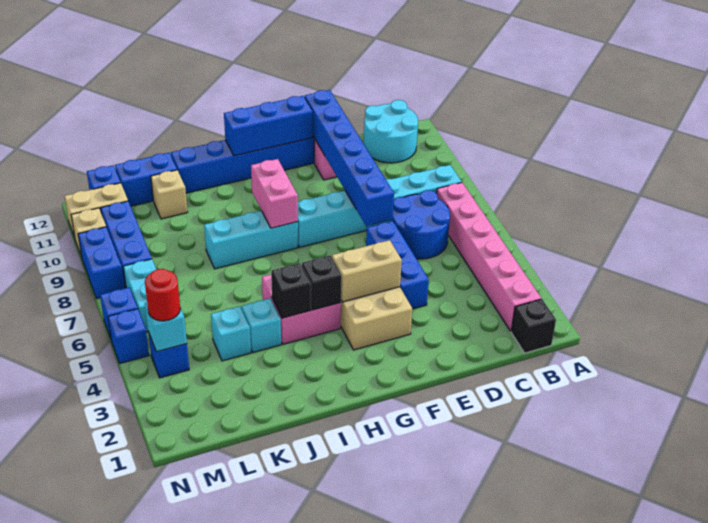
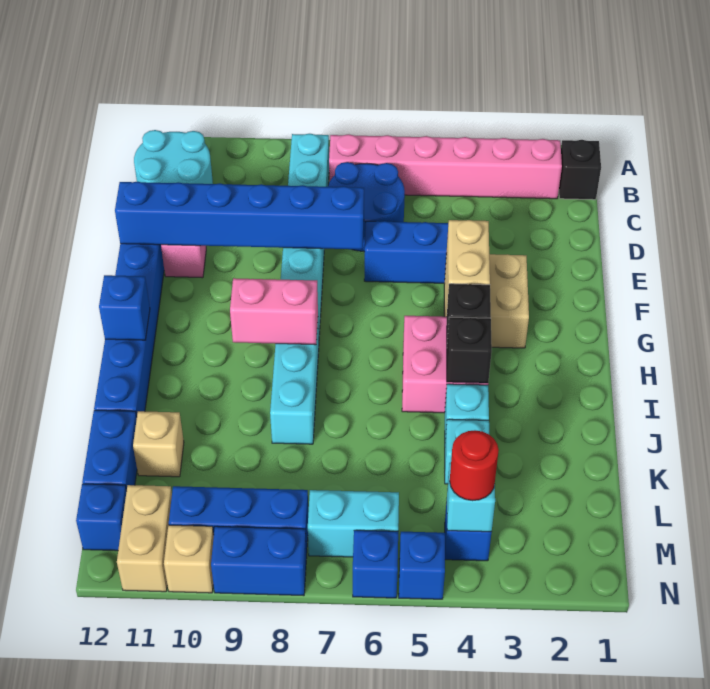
blue 1x3 brick [224,96,313,156] -> blue 1x1 brick [99,275,150,340]

